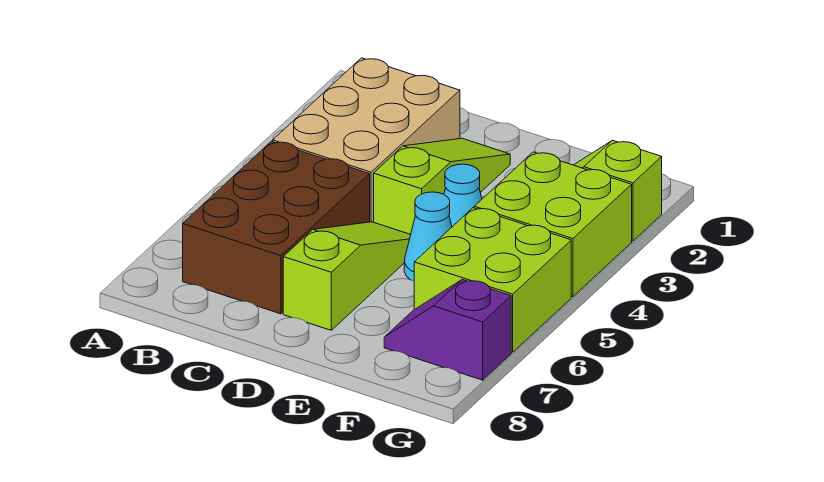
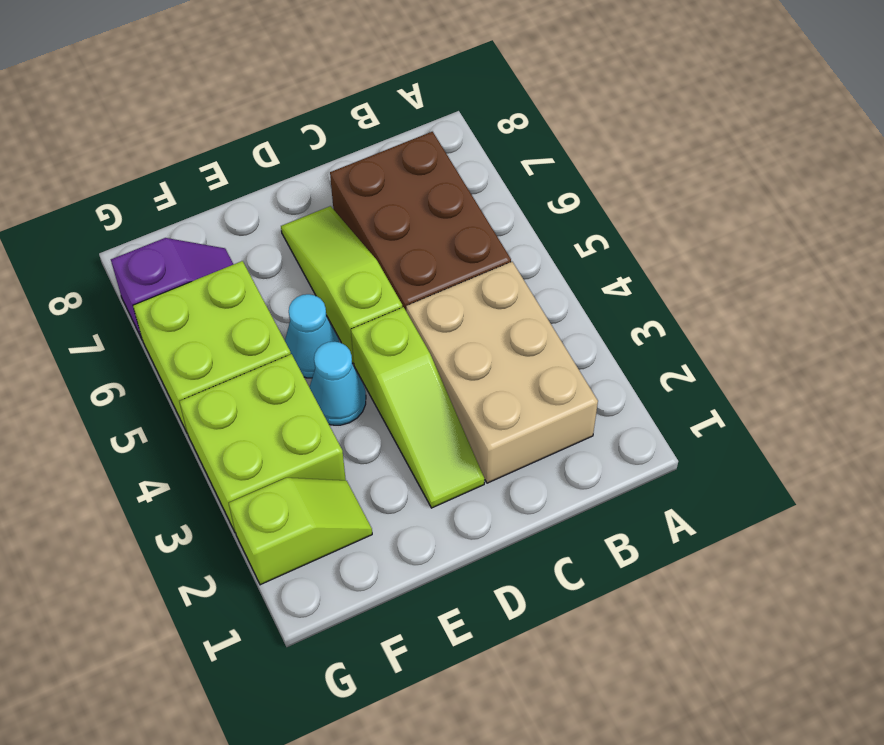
lime 1x3 slope [283,222,411,330] -> lime 1x3 slope turned to [281,206,402,363]

